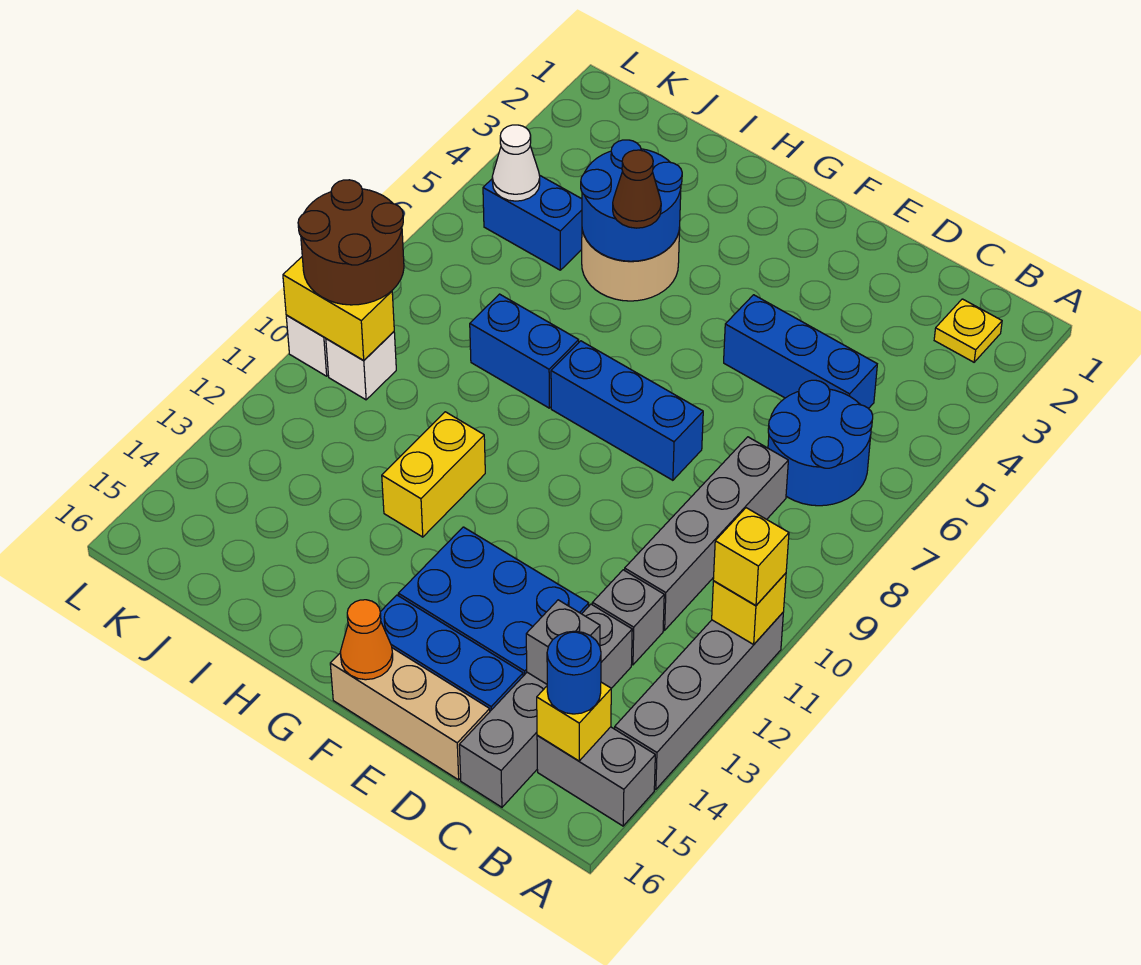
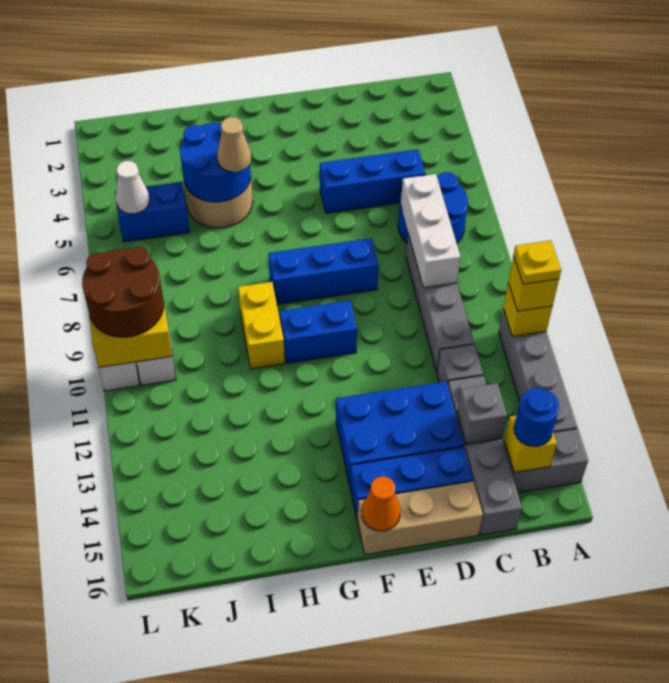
yellow 1x1 plate [934,299,1002,362] -> yellow 1x1 plate moved to [514,240,561,284]
none -> white 1x3 brick [401,174,460,288]
brown 1x1 cone [613,150,661,228] -> tan 1x1 cone [217,117,251,172]
blue 1x2 brick [470,294,579,408] -> blue 1x2 brick moved to [280,301,357,363]
yellow 1x2 brick [382,412,485,537] -> yellow 1x2 brick moved to [238,282,285,369]

